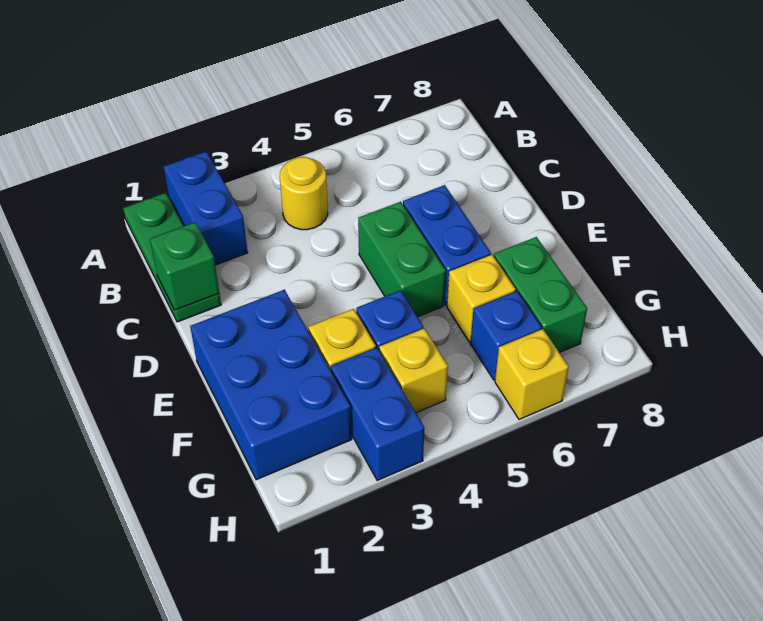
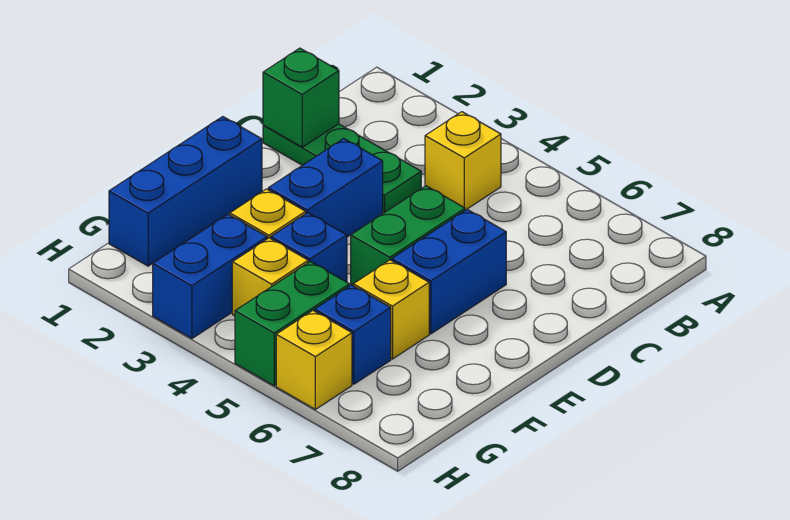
green 1x3 plate [123,193,221,322] -> green 1x3 plate turned to [263,124,421,213]
blue 1x2 brick [164,151,248,265] -> blue 1x2 brick moved to [268,139,383,237]
yellow 1x1 round brick [280,157,328,230] -> yellow 1x1 brick [425,112,501,210]
blue 2x3 brick [190,290,352,480] -> blue 1x3 brick [109,117,262,266]
green 1x2 brick [494,237,587,353] -> green 1x2 brick moved to [235,261,350,386]

